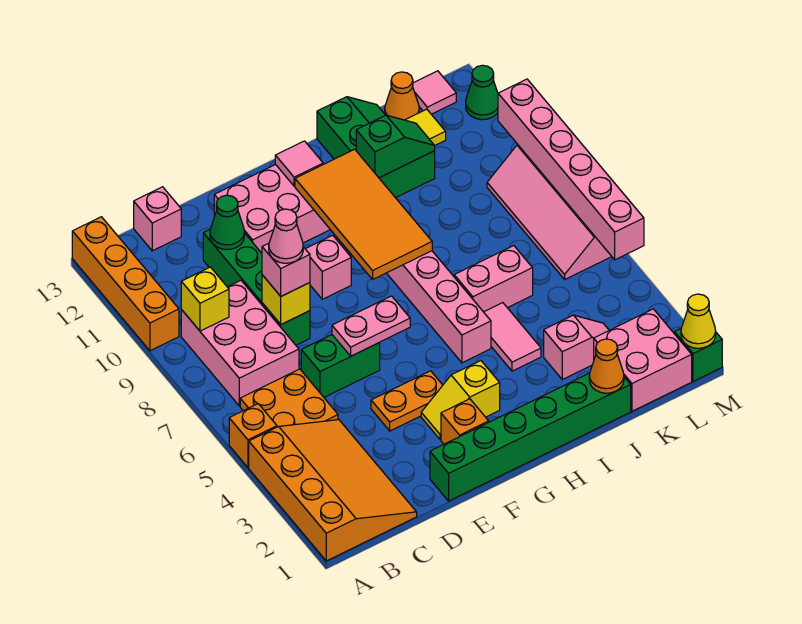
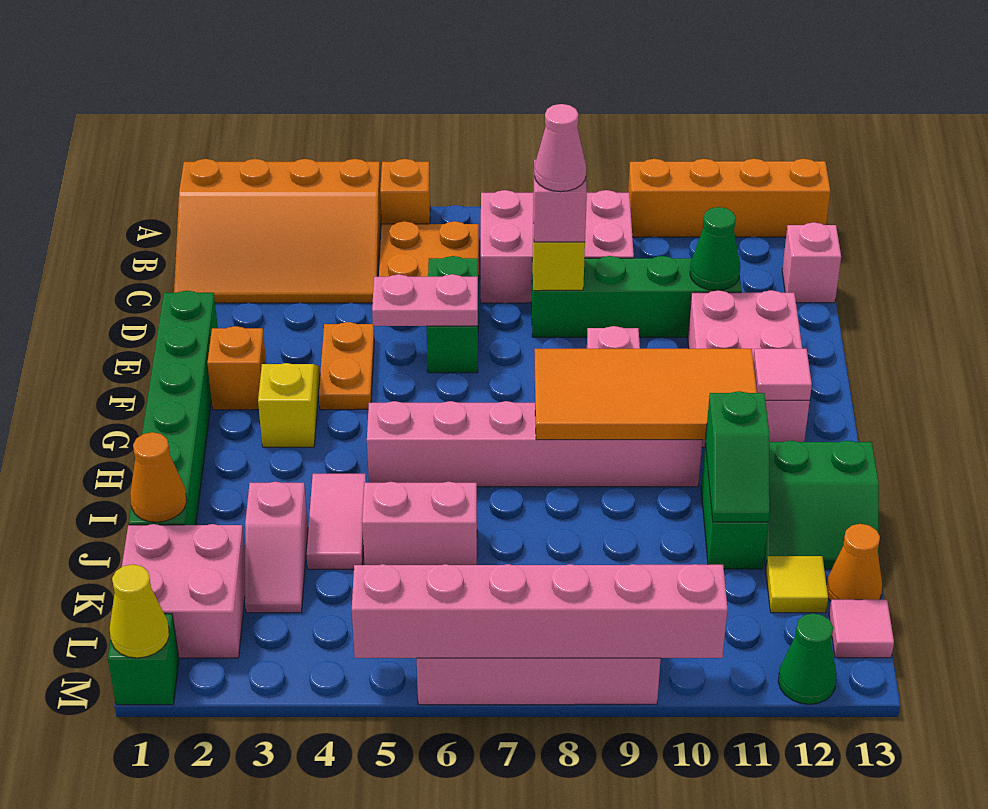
yellow 1x1 brick [181,267,229,331] -> none
pink 1x2 plate [332,296,410,356] -> pink 1x2 plate turned to [372,274,478,326]
pink 1x2 tile [484,303,541,371] -> pink 1x2 tile turned to [306,474,366,569]
pink 1x2 brick [454,246,533,312] -> pink 1x2 brick turned to [362,482,477,565]

